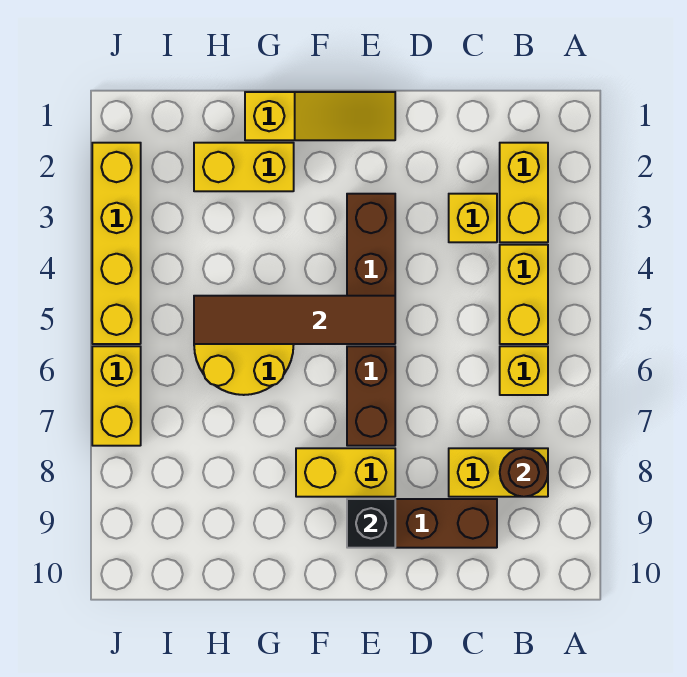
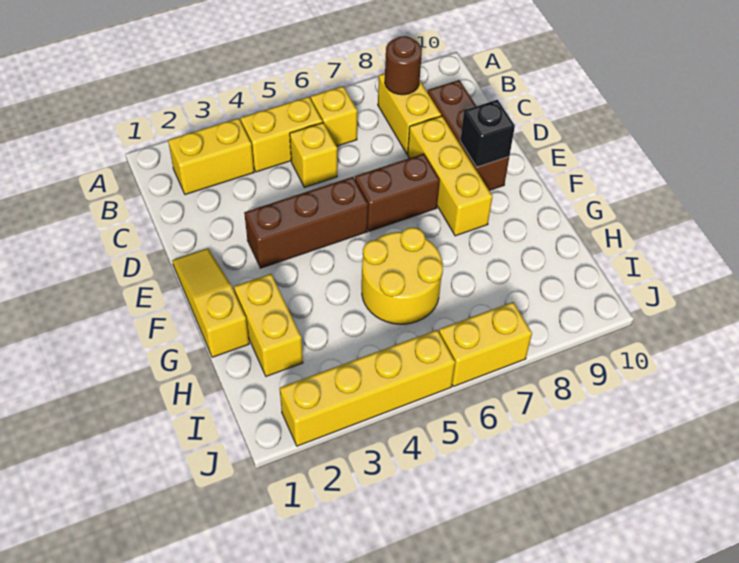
yellow 1x1 brick [449,194,497,242] -> yellow 1x1 brick moved to [290,123,337,188]
brown 1x4 tile [194,296,395,344] -> none
yellow 1x2 brick [296,448,395,497] -> yellow 1x3 brick [408,116,493,236]

